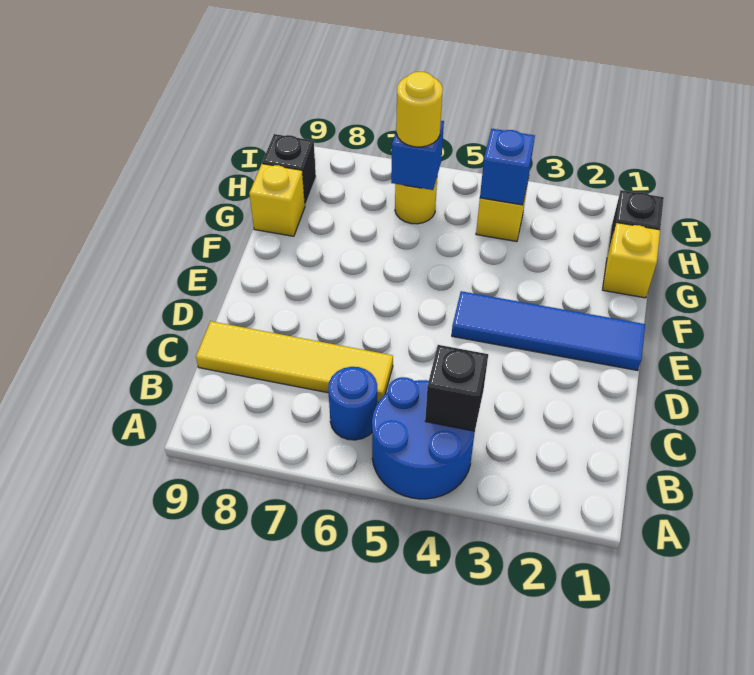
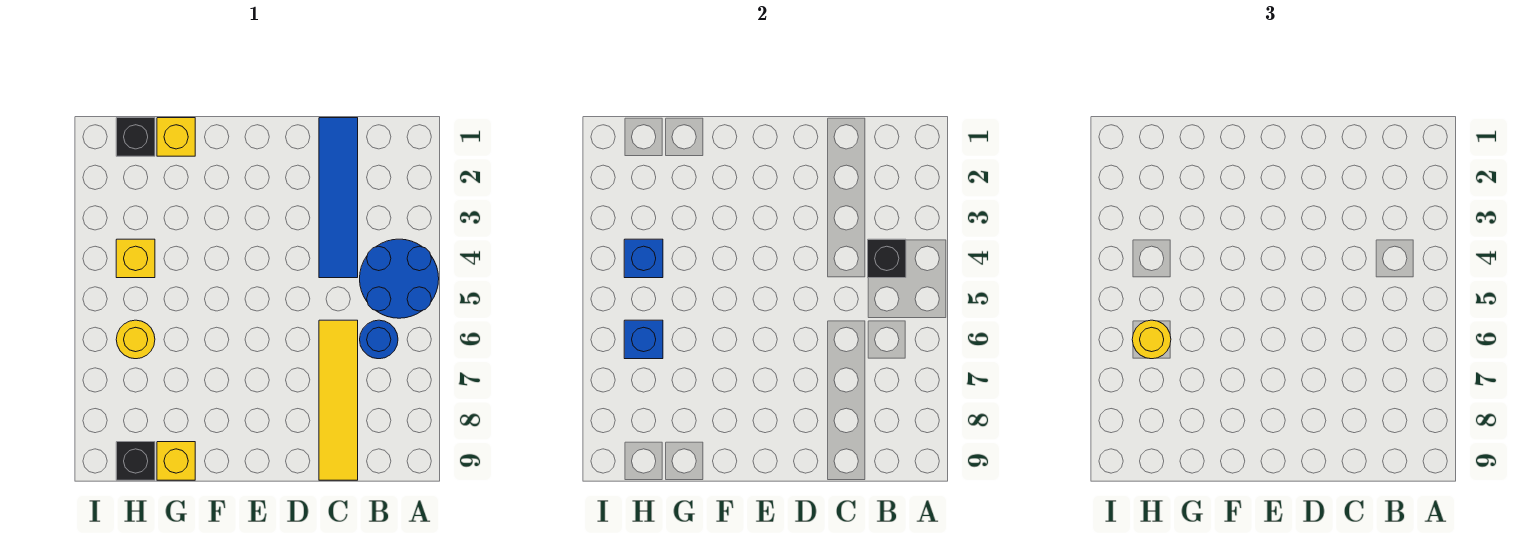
blue 1x4 tile [452,291,645,371] -> blue 1x4 tile moved to [319,118,358,278]

